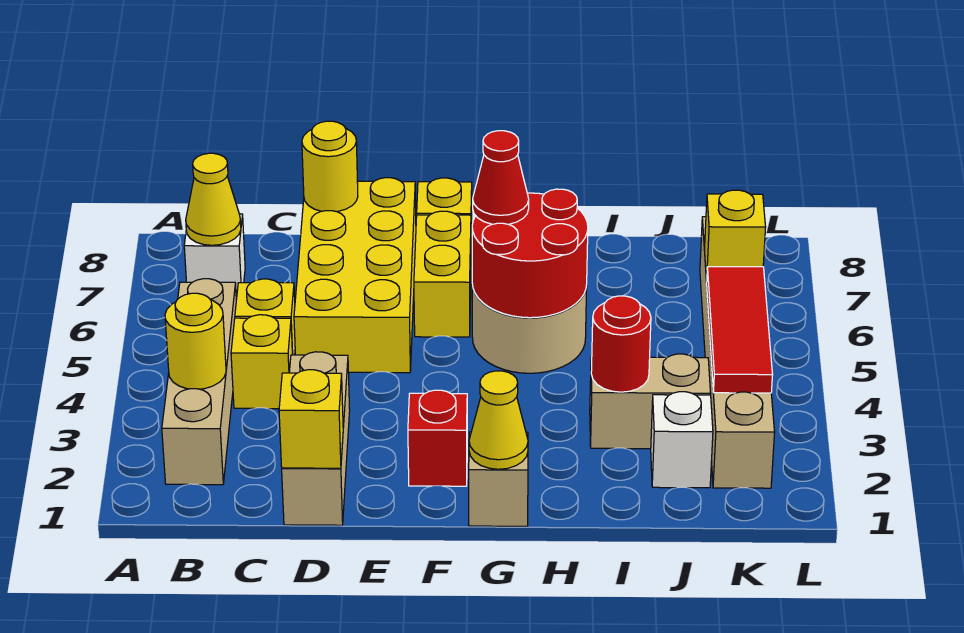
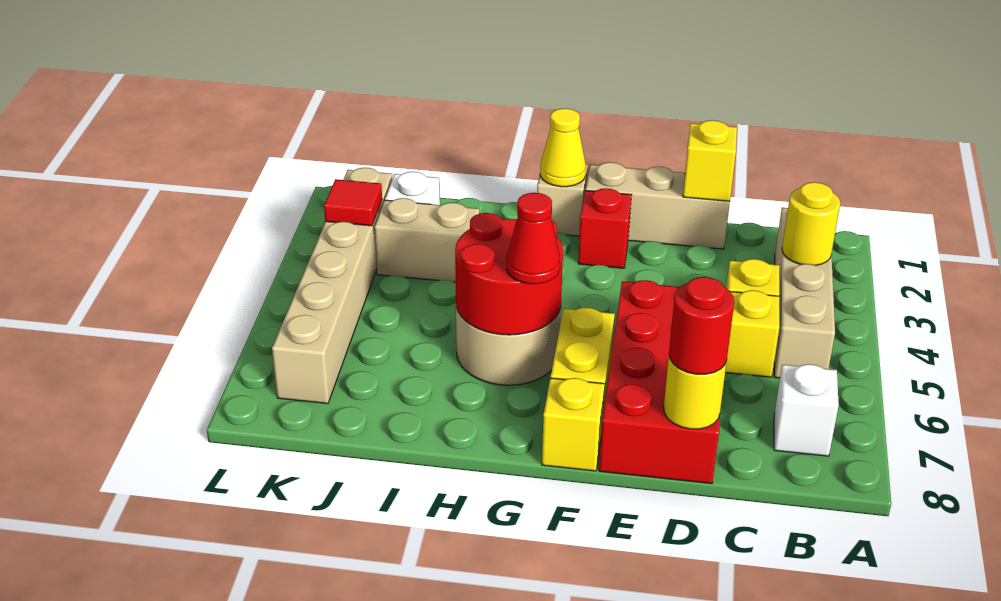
yellow 1x1 cone [186,153,241,245] -> none
tan 1x3 brick [282,352,350,525] -> tan 1x3 brick turned to [586,162,730,249]
yellow 2x4 brick [294,178,416,373] -> red 2x4 brick [599,280,720,484]
red 1x1 round brick [591,296,651,392] -> red 1x1 round brick moved to [669,277,734,374]
red 1x3 tile [707,267,773,393] -> red 1x1 tile [324,179,382,226]
yellow 1x1 brick [704,190,766,281] -> none

